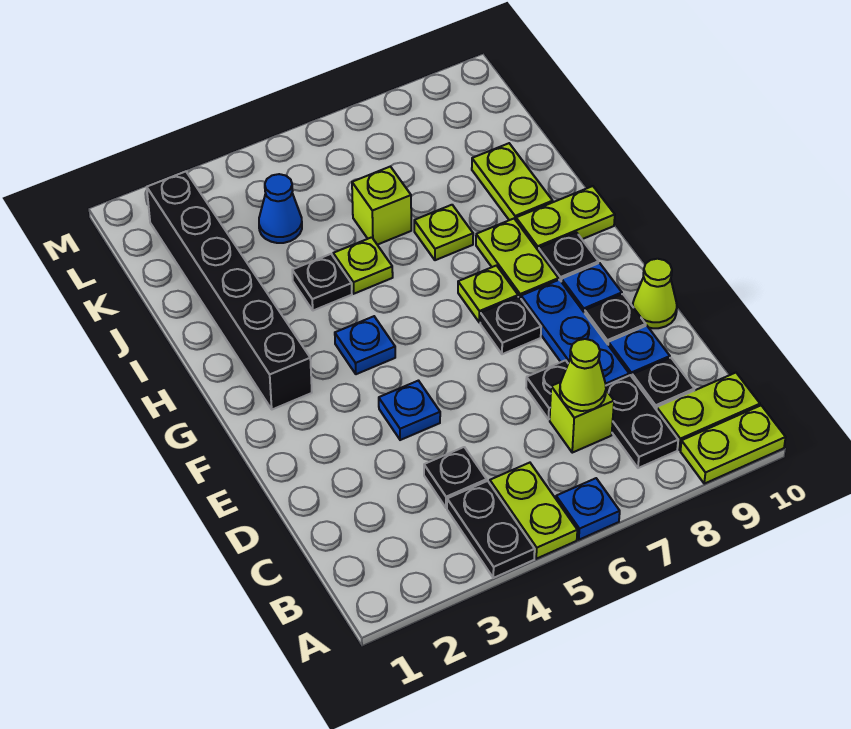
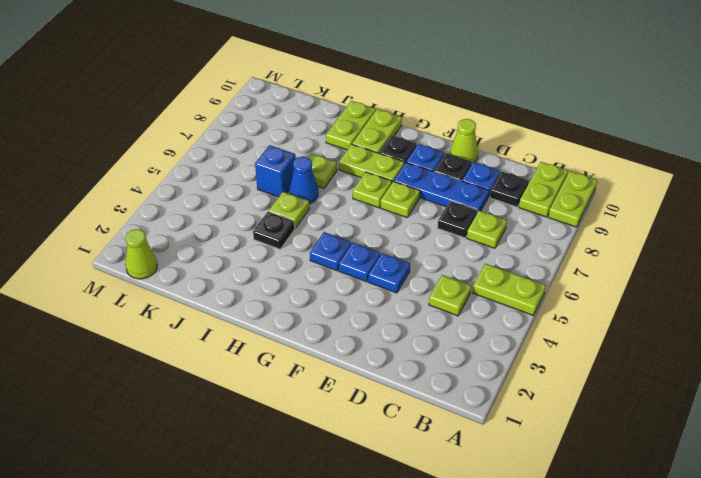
black 1x2 plate [447,481,535,578] -> none
blue 1x1 plate [556,478,620,540] -> blue 1x1 plate moved to [339,243,380,282]
black 1x2 plate [606,375,678,468] -> none
black 1x1 plate [424,447,487,508] -> lime 1x1 plate [429,275,471,316]
lime 1x1 brick [550,382,614,453] -> lime 1x1 plate [467,211,507,248]
lime 1x1 cone [560,339,606,411] -> lime 1x1 cone moved to [125,229,157,279]
black 1x1 plate [480,297,541,354] -> lime 1x1 plate [381,181,420,218]
black 1x6 brick [147,172,312,409] -> none
lime 1x2 plate [472,143,553,220] -> lime 1x2 plate turned to [326,101,376,150]
lime 1x1 brick [352,167,411,245] -> blue 1x1 brick [255,145,295,197]
blue 1x1 cone [259,174,302,243] -> blue 1x1 cone moved to [289,157,318,204]

